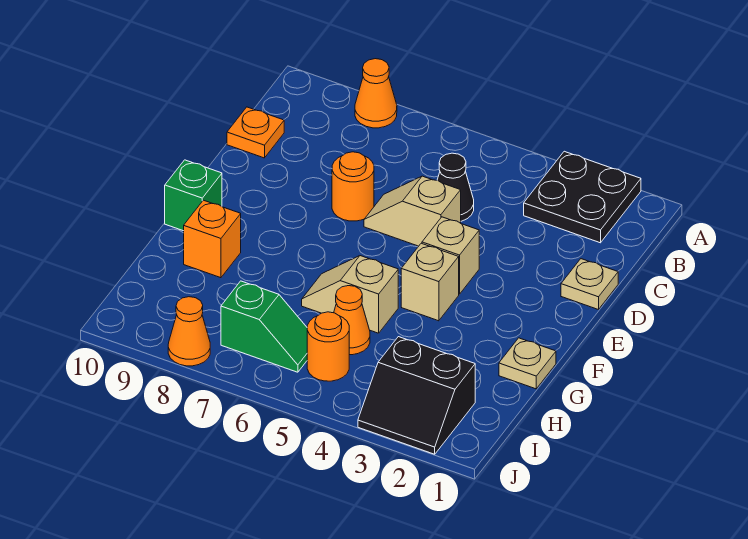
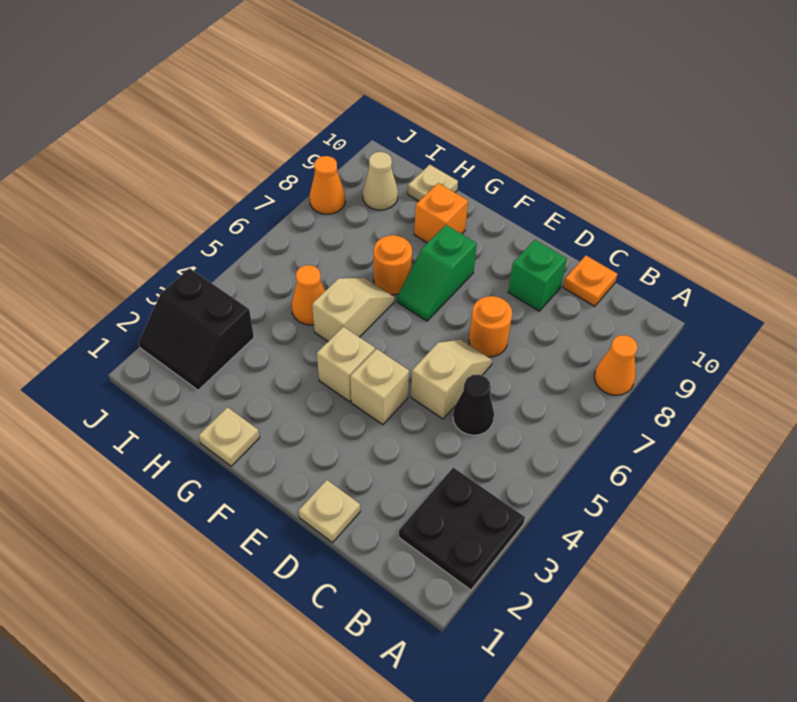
green 1x1 brick [165,160,222,231] -> green 1x1 brick moved to [508,240,567,311]
none -> tan 1x1 plate [408,165,458,201]
black 2x2 slope [358,337,475,454] -> black 2x2 slope turned to [138,268,254,390]
orange 1x1 round brick [307,312,349,381] -> orange 1x1 round brick moved to [373,235,412,295]
green 1x2 slope [221,281,307,372] -> green 1x2 slope moved to [397,225,477,321]
none -> tan 1x1 cone [362,152,398,210]

